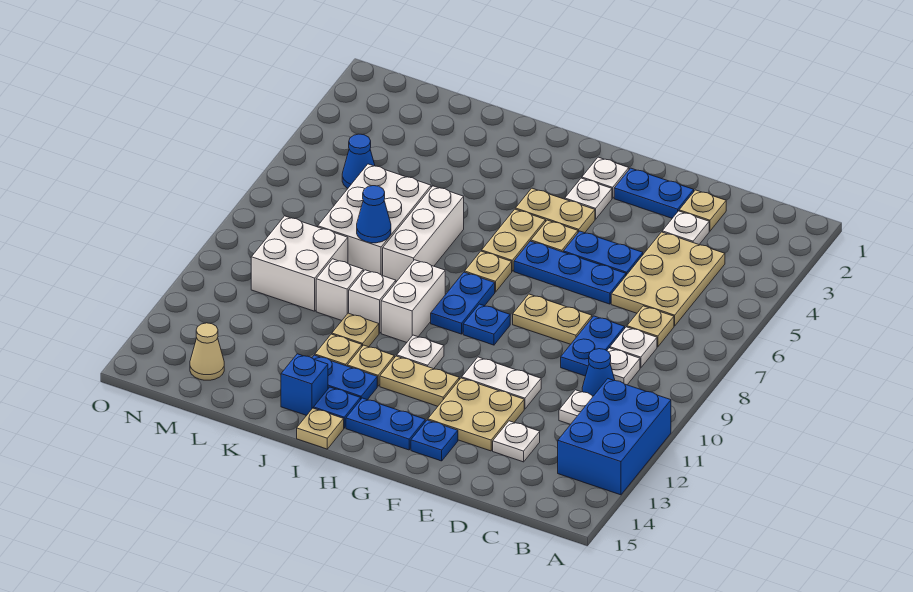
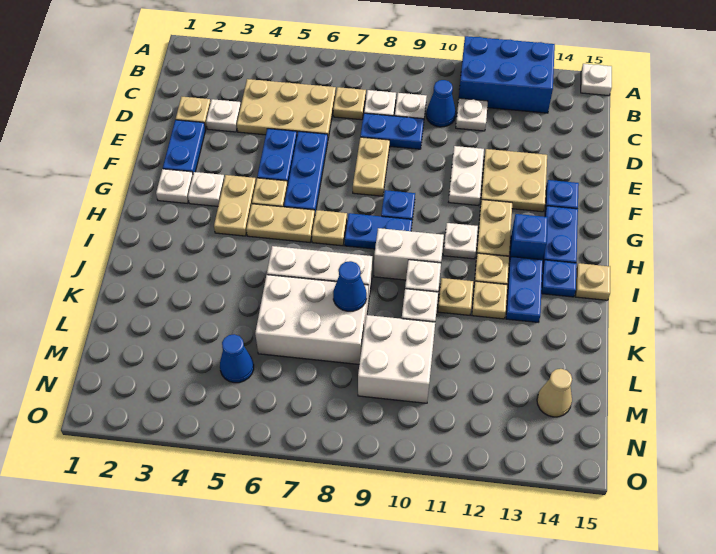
white 1x1 plate [493,421,540,462] -> white 1x1 plate moved to [581,64,612,96]
blue 1x1 brick [281,354,328,416] -> blue 1x1 brick moved to [510,214,548,260]

